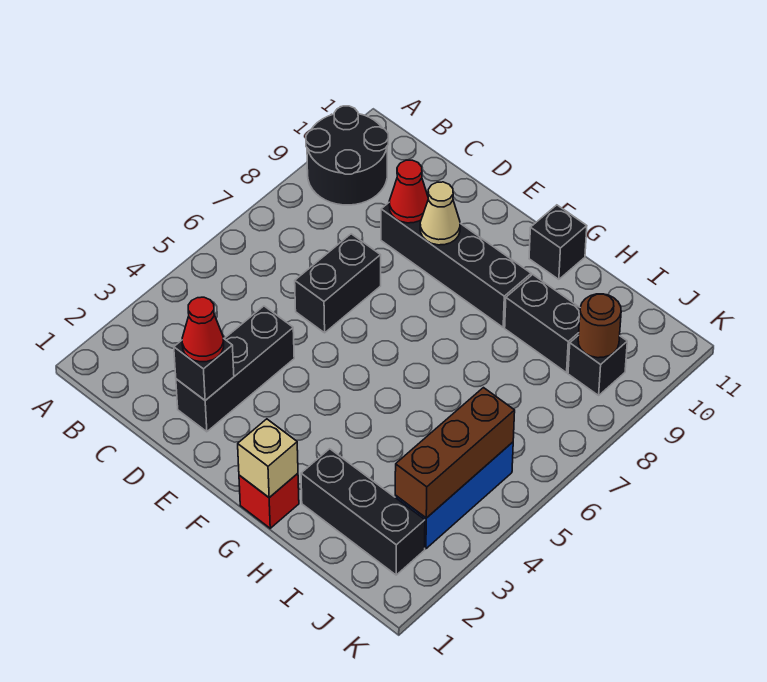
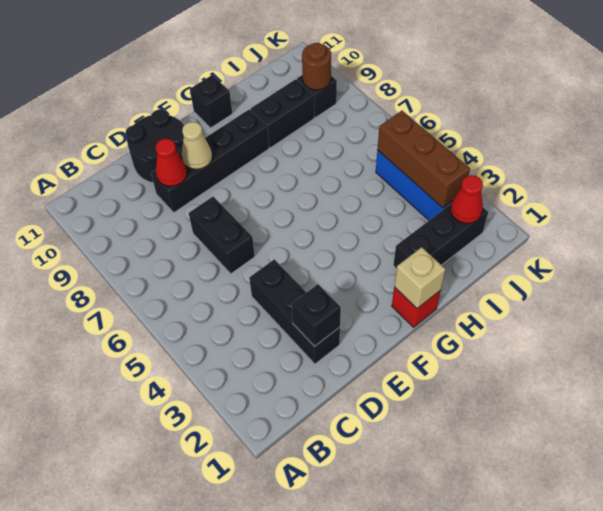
black 2x2 round brick [306,106,388,205] -> black 2x2 round brick moved to [125,109,184,183]
red 1x1 cone [182,297,224,362] -> red 1x1 cone moved to [451,175,483,223]

